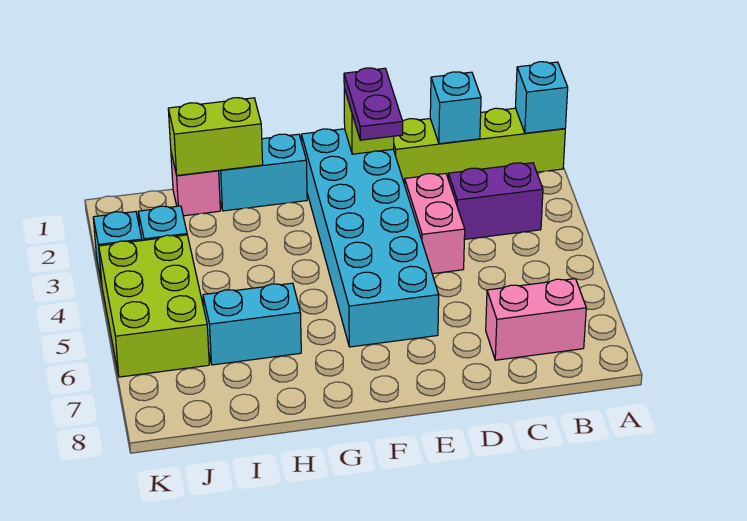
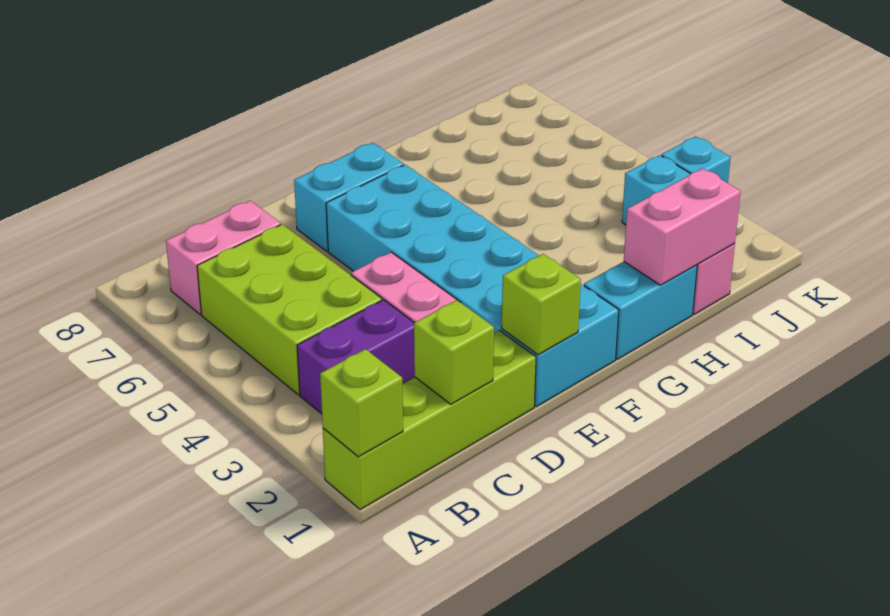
cyan 1x1 brick [515,62,568,133] -> lime 1x1 brick [320,349,403,457]
cyan 1x1 brick [430,72,481,144] -> lime 1x1 brick [414,300,494,404]
purple 1x2 plate [344,68,403,140] -> none
lime 1x2 brick [168,98,263,175] -> pink 1x2 brick [624,168,741,285]
cyan 1x2 brick [203,283,301,365] -> cyan 1x2 brick moved to [294,143,404,251]
lime 2x3 brick [99,235,209,377] -> lime 2x3 brick moved to [197,224,382,395]

